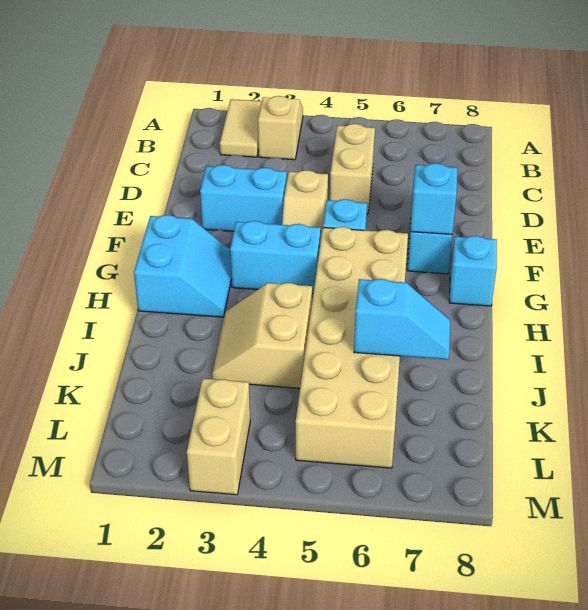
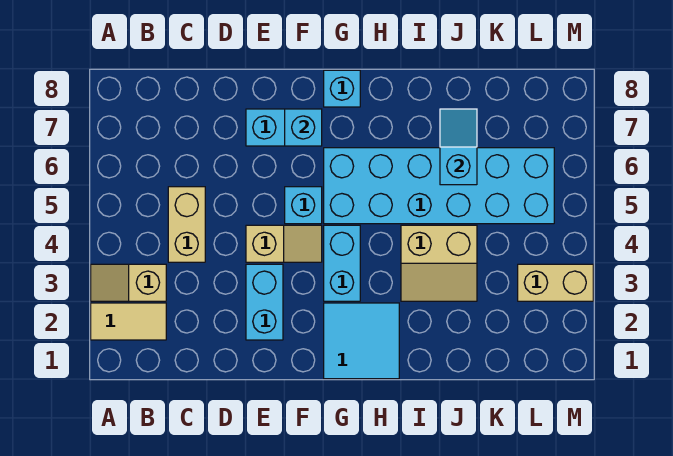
tan 1x2 brick [330,124,375,214] -> tan 1x2 brick turned to [168,187,205,262]
cyan 2x2 slope [134,215,232,317] -> cyan 2x2 tile [324,303,399,379]
tan 2x6 brick [296,227,408,468] -> cyan 2x6 brick [324,148,554,224]

